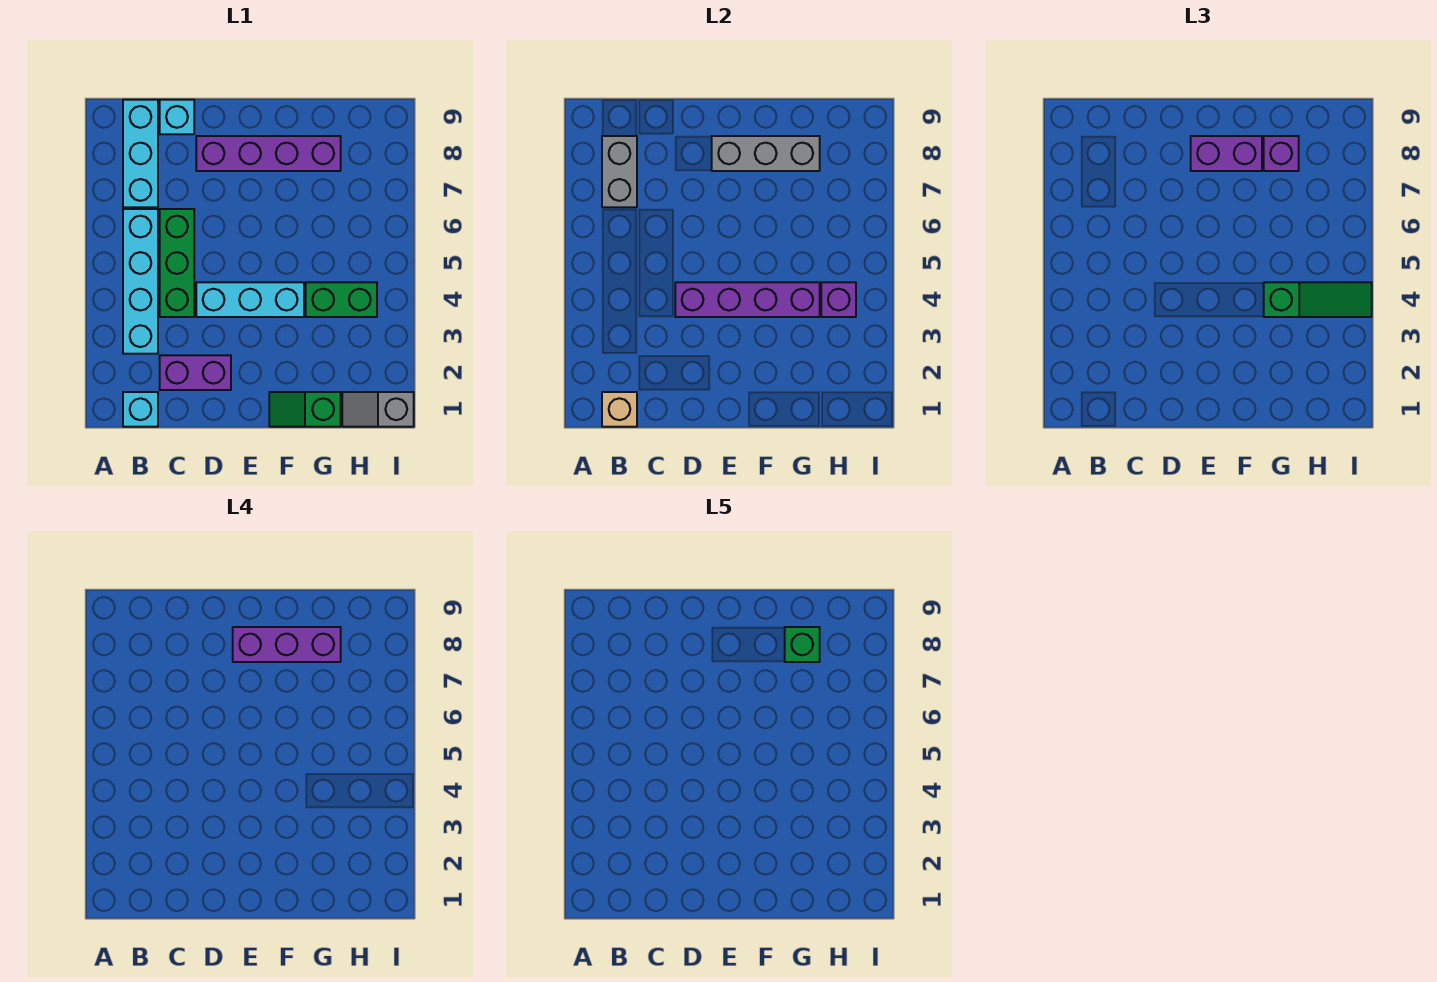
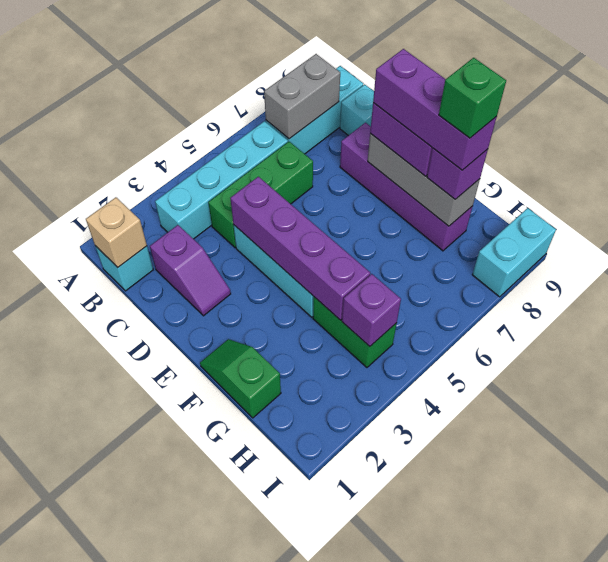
purple 1x2 brick [160,355,231,390] -> purple 1x2 slope [150,225,231,316]
green 1x3 slope [1264,282,1372,317] -> none
grey 1x2 slope [342,392,414,427] -> none
none -> cyan 1x2 brick [472,208,556,297]

